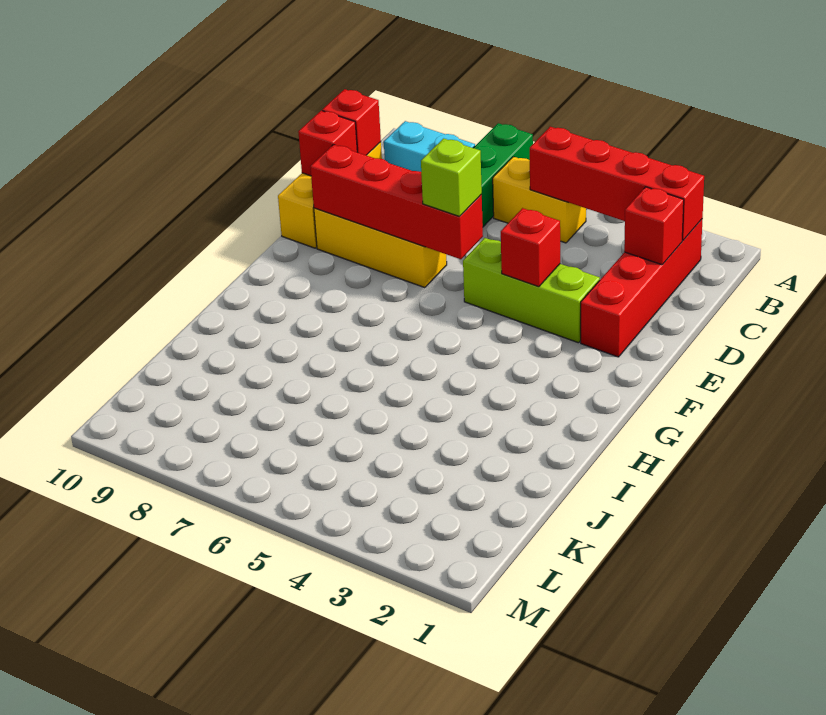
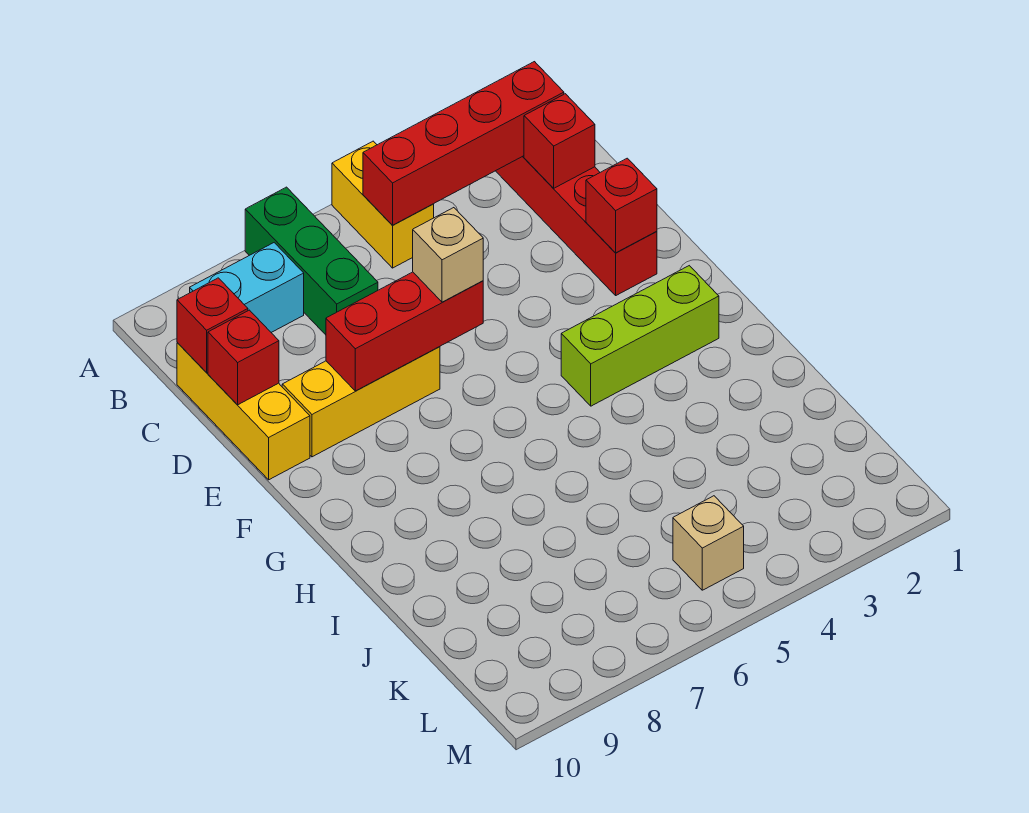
yellow 1x2 brick [493,157,586,243] -> yellow 1x2 brick turned to [332,141,434,268]
lime 1x3 brick [463,238,600,343] -> lime 1x3 brick moved to [561,266,719,406]
red 1x1 brick [501,208,560,287] -> red 1x1 brick moved to [586,158,657,253]
red 1x4 brick [310,145,483,259] -> red 1x3 brick [326,272,483,391]
lime 1x1 brick [421,138,482,216] -> tan 1x1 brick [413,208,483,302]
none -> tan 1x1 brick [673,496,744,590]

